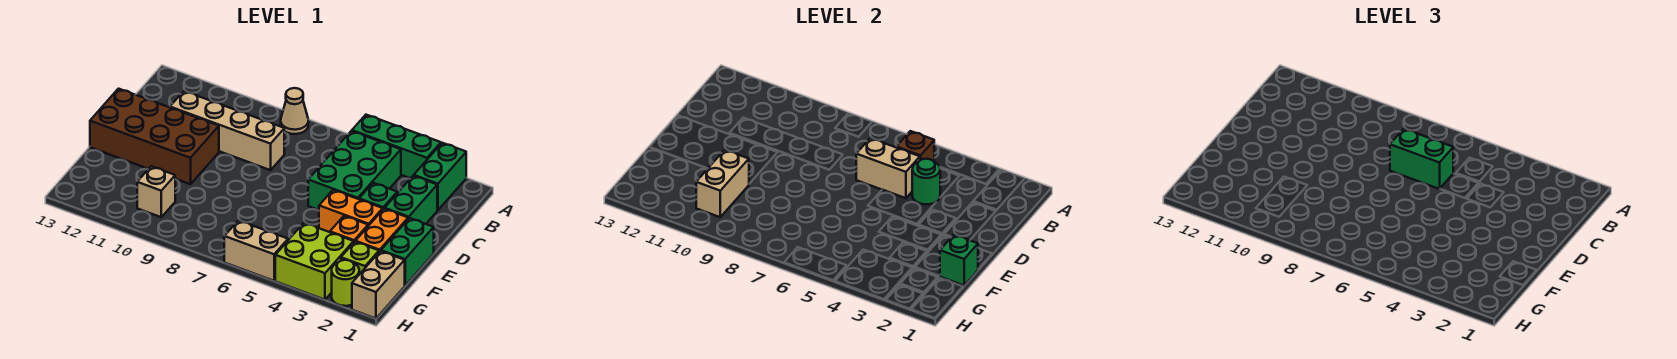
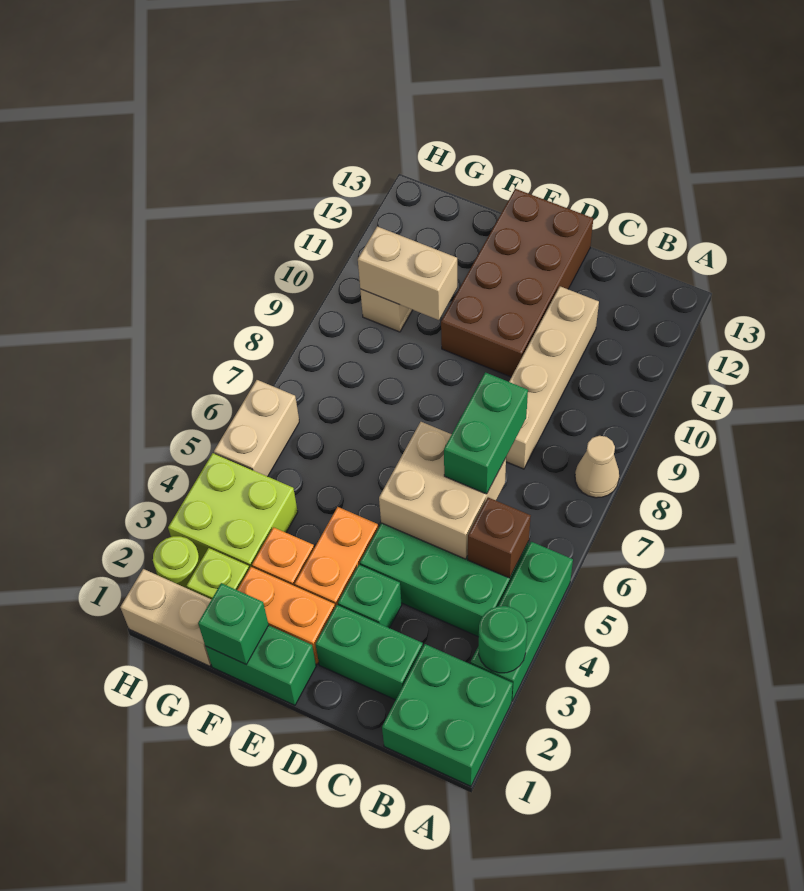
green 1x2 brick [414,143,466,210] -> green 2x2 brick [382,644,513,786]
green 1x1 round brick [912,159,940,204] -> green 1x1 round brick moved to [479,606,527,673]
tan 1x2 brick [856,138,920,198] -> tan 2x2 brick [379,422,506,559]

